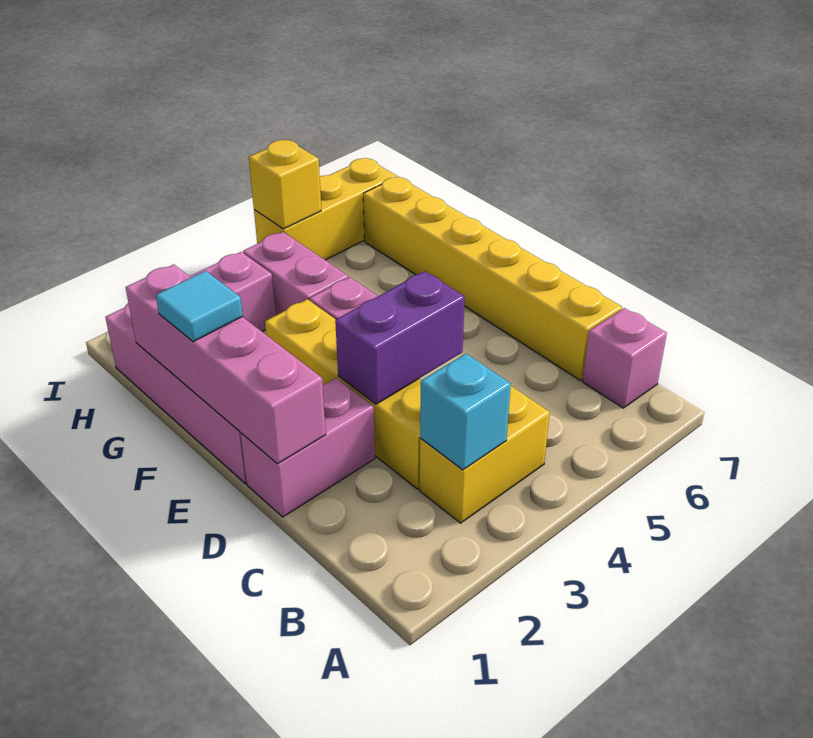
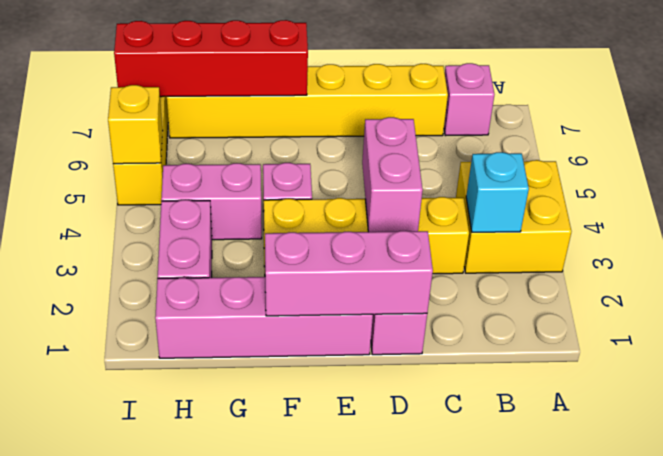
yellow 1x2 brick [420,386,550,523] -> yellow 2x2 brick [456,160,572,273]
pink 1x4 brick [126,264,326,464] -> pink 1x3 brick [265,231,433,316]
purple 1x2 brick [335,271,465,404] -> pink 1x2 brick [362,117,423,232]
cyan 1x1 tile [156,271,243,342] -> none
none -> red 1x4 brick [114,20,308,97]

